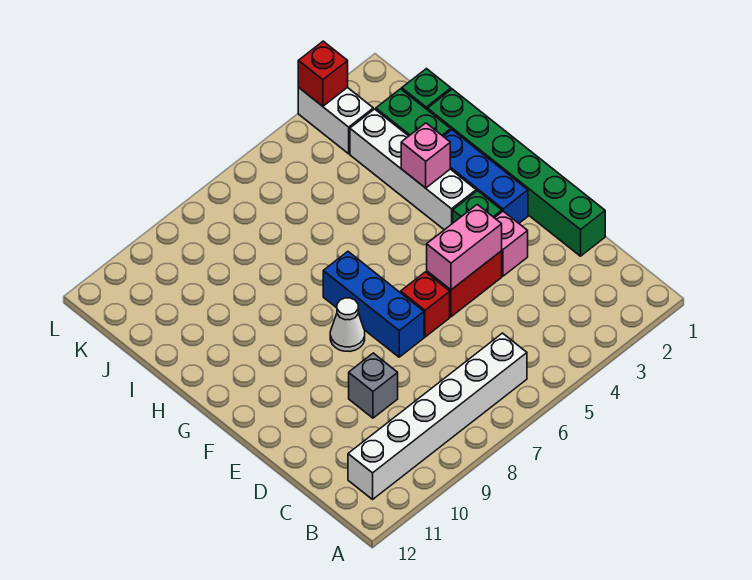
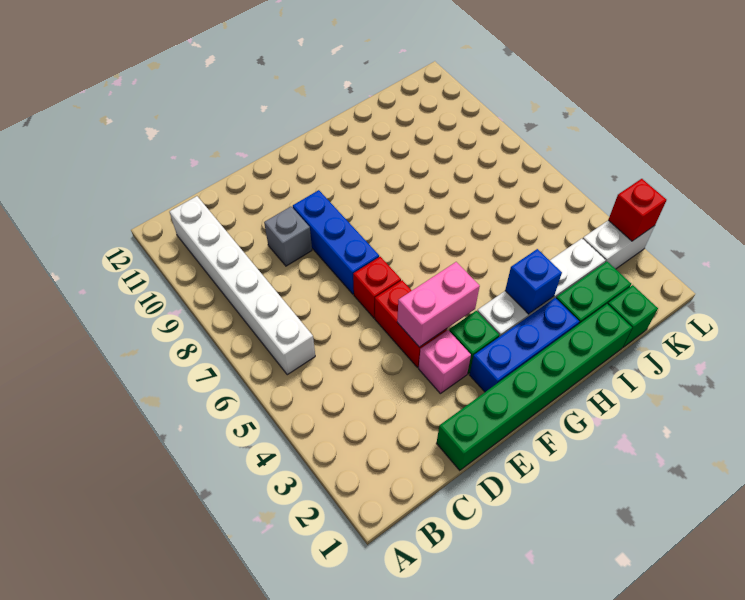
pink 1x2 brick [427,205,502,290] -> pink 1x2 brick turned to [397,262,480,347]
blue 1x3 brick [323,252,424,357] -> blue 1x3 brick turned to [293,190,379,294]
white 1x1 cone [330,298,365,351] -> none
pink 1x1 brick [401,123,450,188] -> blue 1x1 brick [505,249,562,314]

